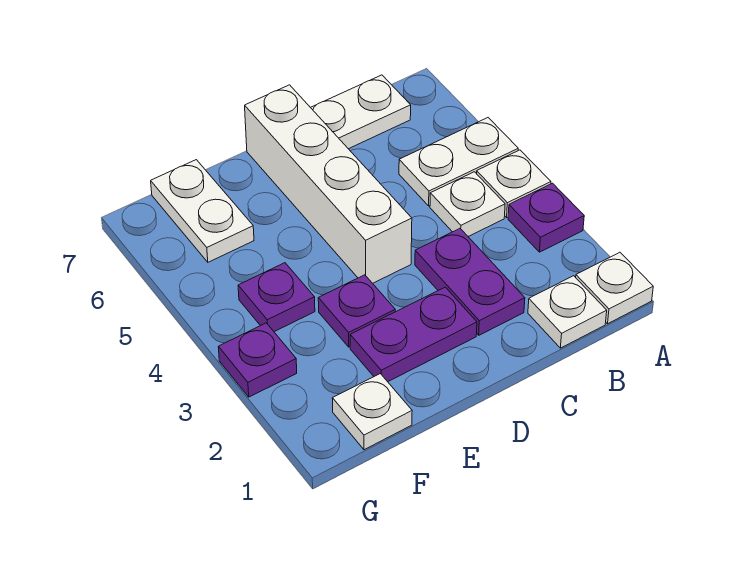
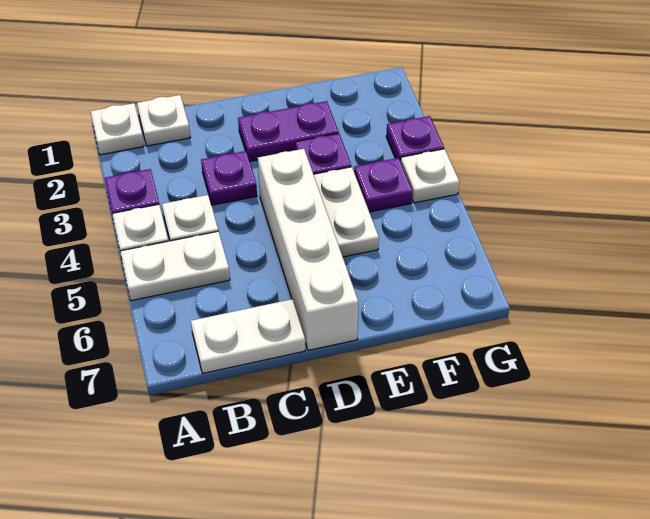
purple 1x2 plate [415,229,525,335] -> purple 1x1 plate [201,151,257,205]
white 1x1 plate [332,374,412,450] -> white 1x1 plate moved to [401,149,459,203]
white 1x2 plate [151,160,254,262] -> white 1x2 plate moved to [314,167,379,257]

